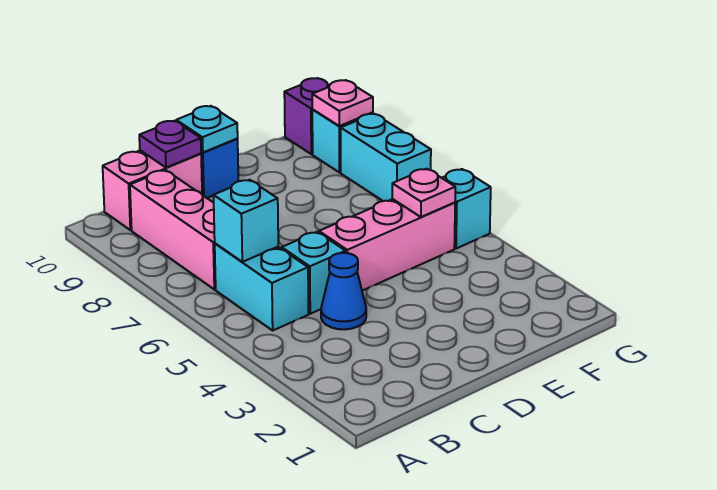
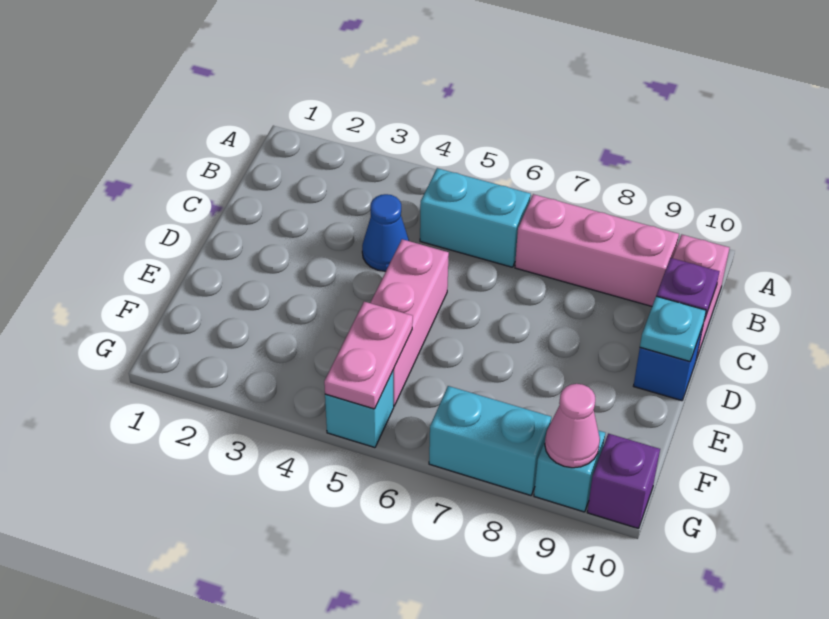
cyan 1x1 brick [214,180,278,262] -> none
cyan 1x1 brick [282,232,346,314] -> none
pink 1x1 plate [392,169,455,217] -> pink 1x2 plate [324,302,413,409]
pink 1x1 plate [312,80,373,126] -> pink 1x1 cone [545,384,600,468]

